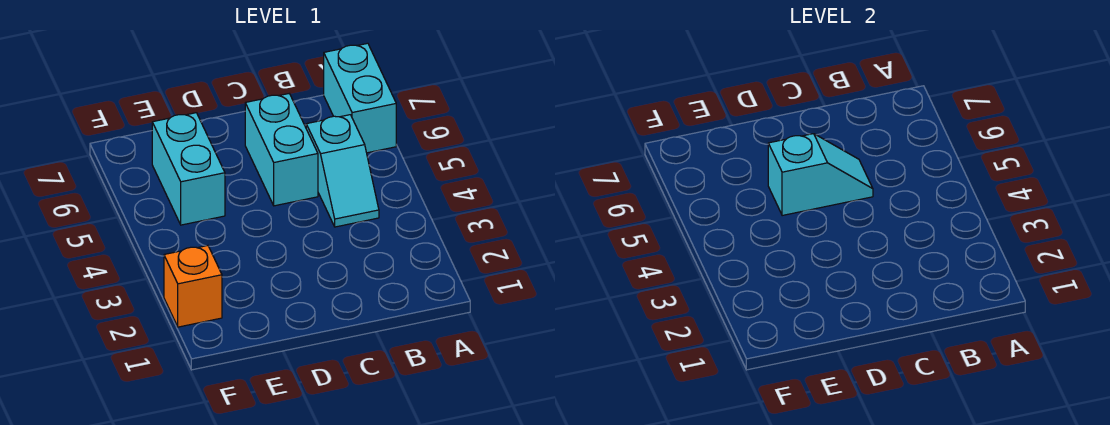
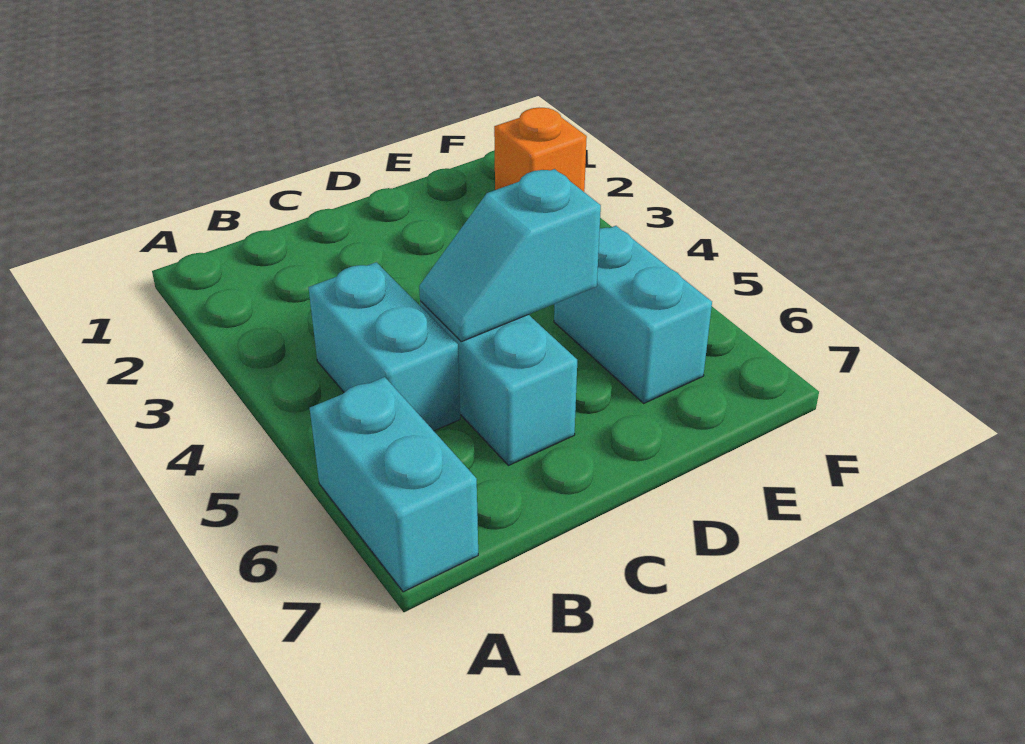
cyan 1x2 slope [306,115,379,227] -> cyan 1x2 brick [308,262,460,431]

